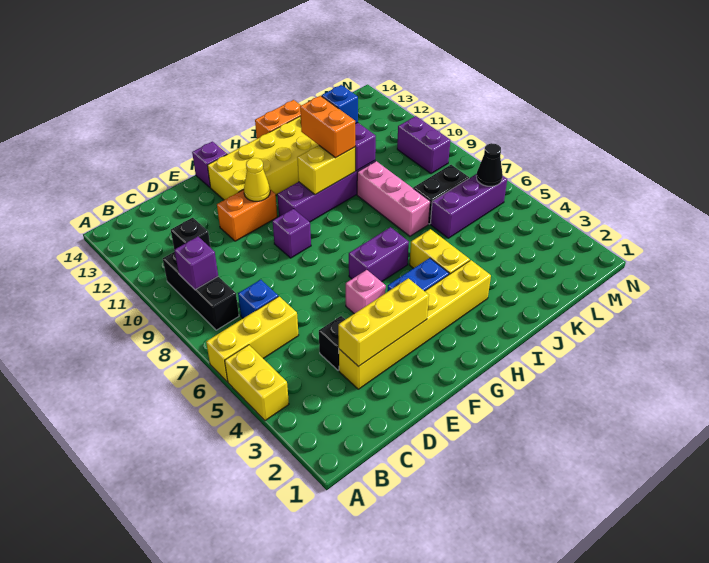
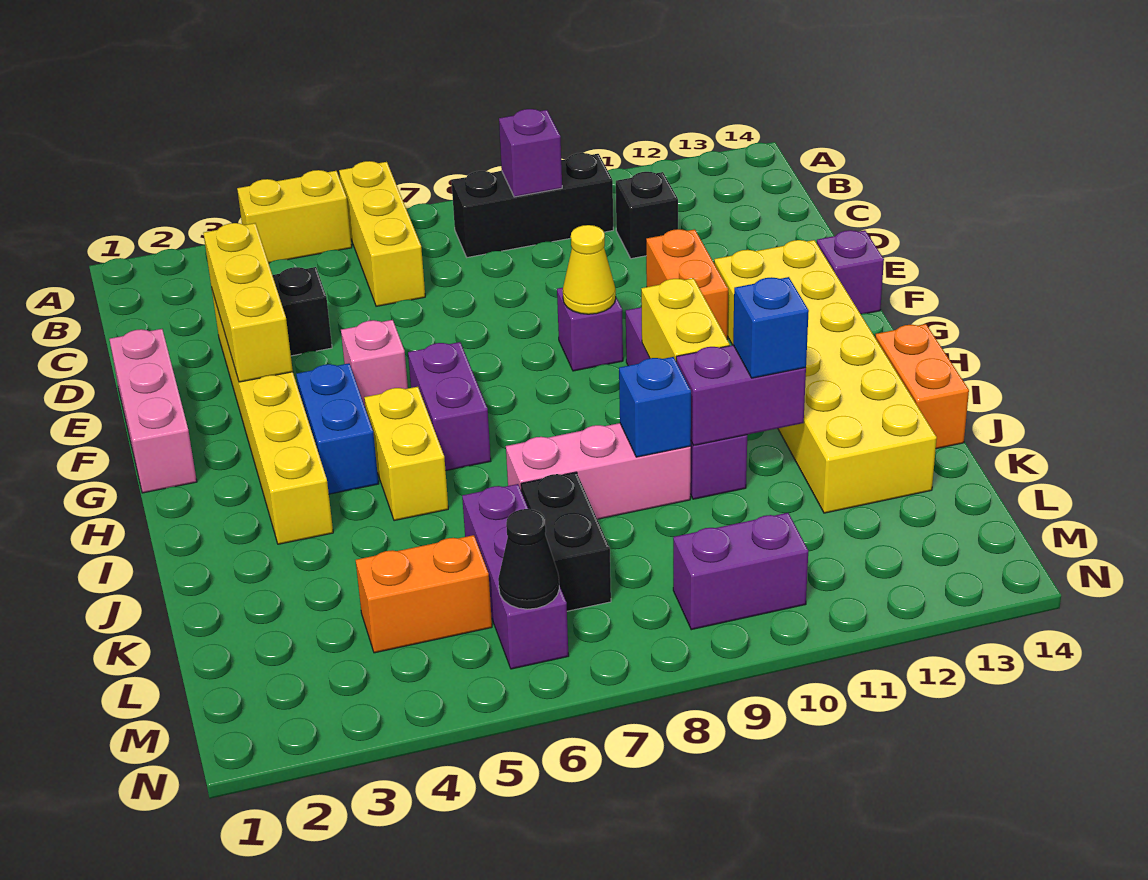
blue 1x1 brick [238,280,278,318] -> blue 1x1 brick moved to [619,357,691,457]
none -> pink 1x3 brick [109,329,197,493]
yellow 1x1 cone [244,158,270,201] -> yellow 1x1 cone moved to [563,225,616,314]
yellow 1x2 brick [410,229,470,274] -> yellow 1x2 brick turned to [364,387,448,521]
orange 1x2 brick [300,96,355,158] -> orange 1x2 brick moved to [356,535,492,653]

